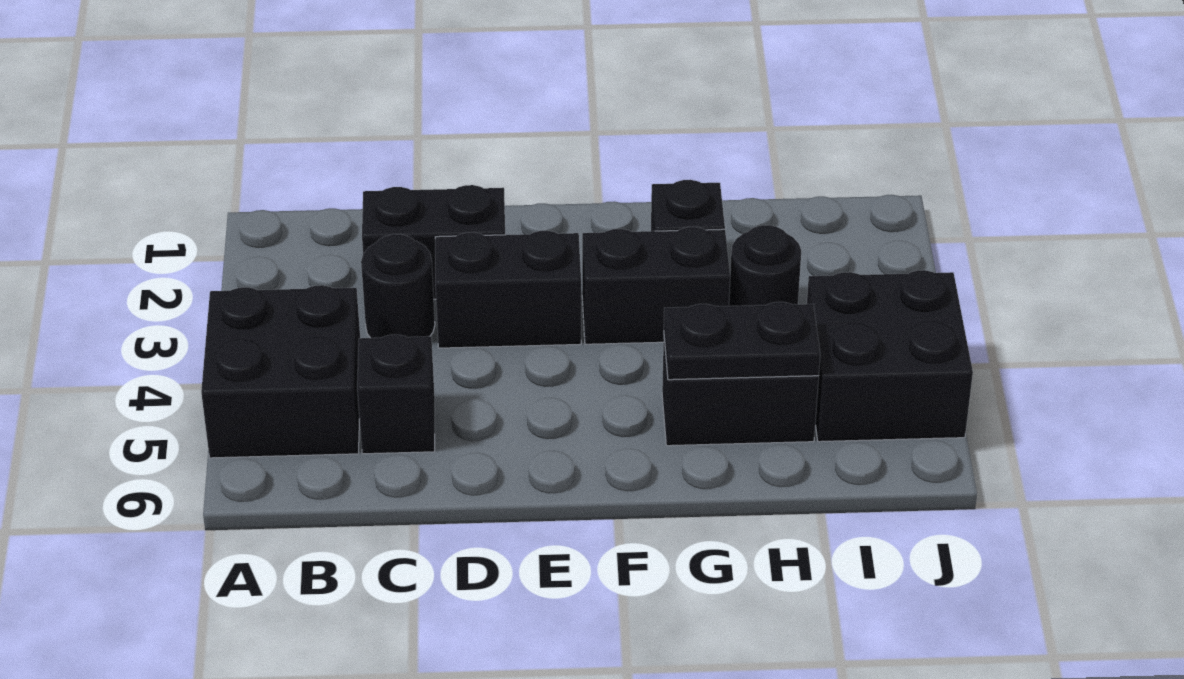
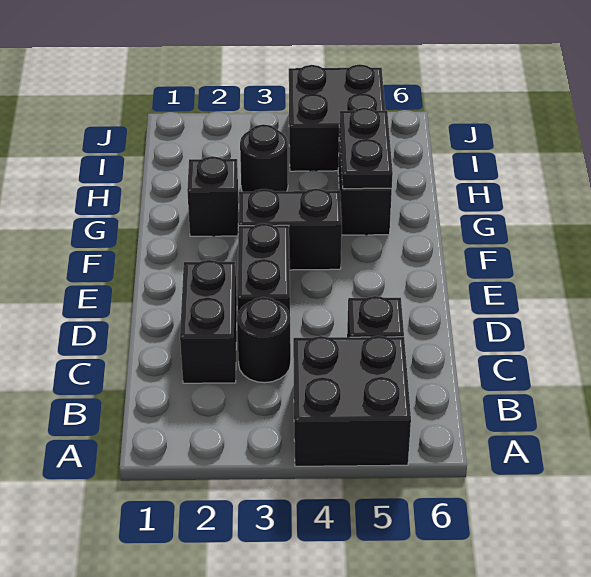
black 1x2 brick [582,227,730,344] -> black 1x2 brick turned to [239,189,342,270]

